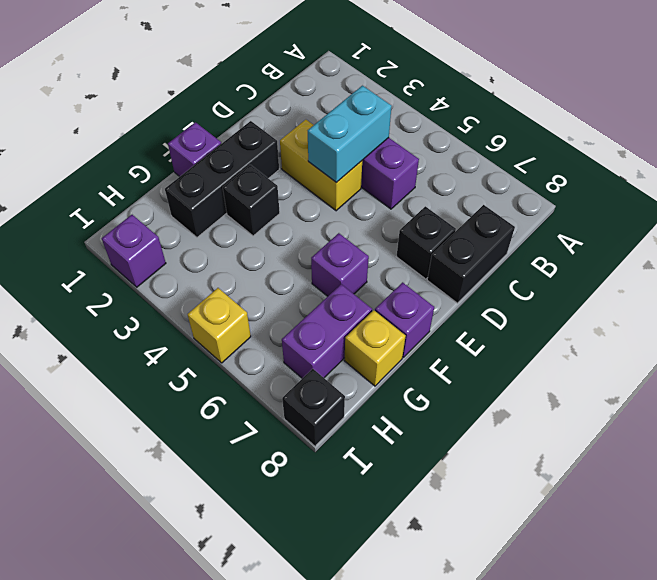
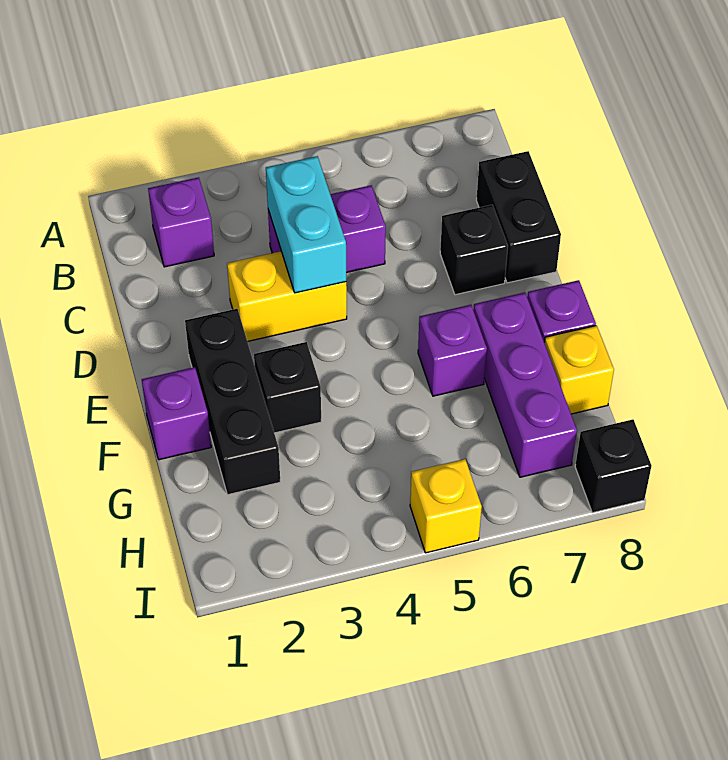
purple 1x2 brick [282,284,372,378] -> purple 1x3 brick [473,293,577,477]
purple 1x1 brick [102,215,166,287] -> purple 1x1 brick moved to [148,177,214,267]

